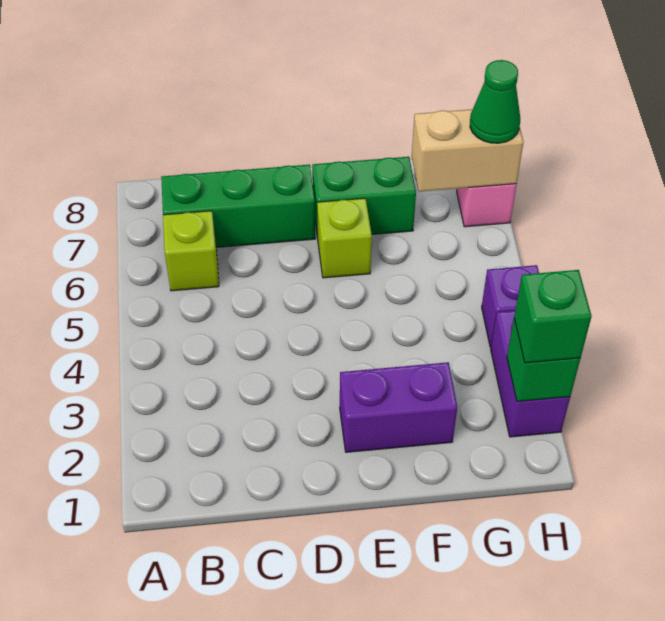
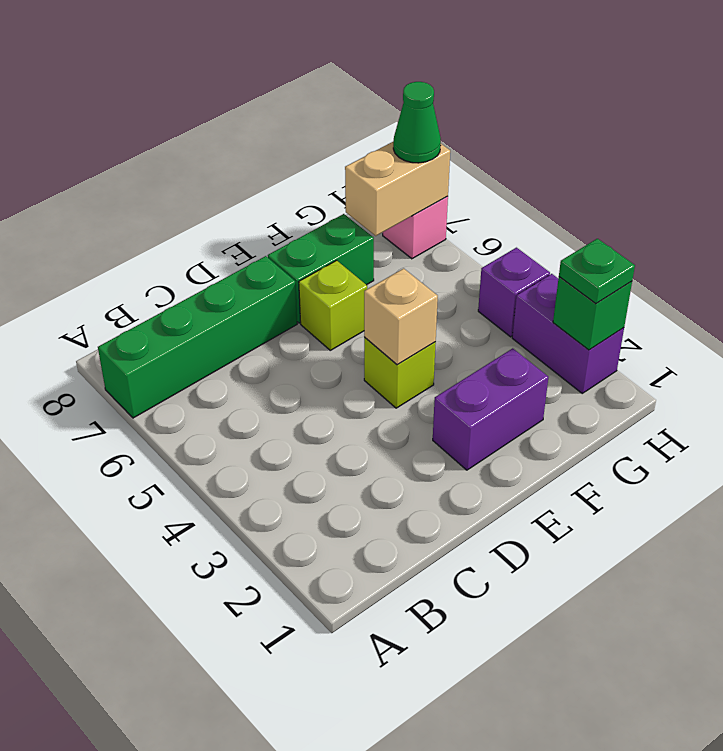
lime 1x1 brick [163,211,219,291] -> lime 1x1 brick moved to [364,337,436,408]
green 1x3 brick [161,165,315,247] -> green 1x4 brick [98,256,297,418]
none -> tan 1x1 brick [364,269,438,365]
green 1x1 brick [514,270,591,363] -> green 1x1 plate [559,239,635,304]

